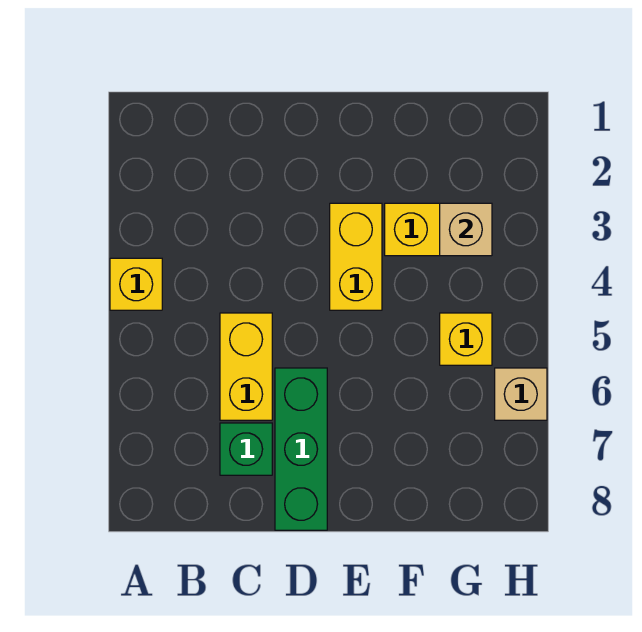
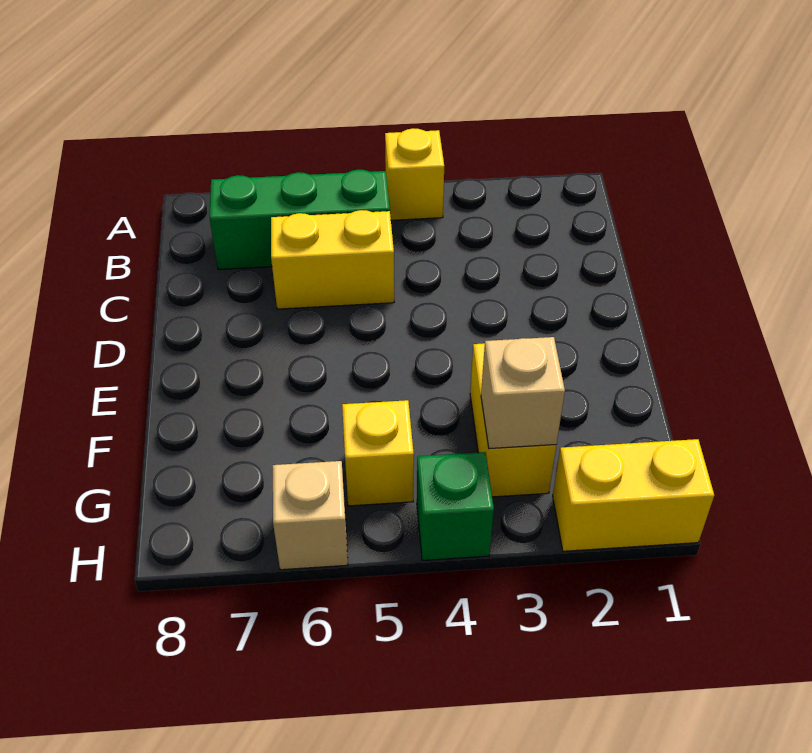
green 1x1 brick [220,423,272,475] -> green 1x1 brick moved to [417,452,494,560]
green 1x3 brick [275,368,327,530] -> green 1x3 brick moved to [210,169,390,270]
yellow 1x2 brick [330,203,382,310] -> yellow 1x2 brick moved to [553,439,714,551]

